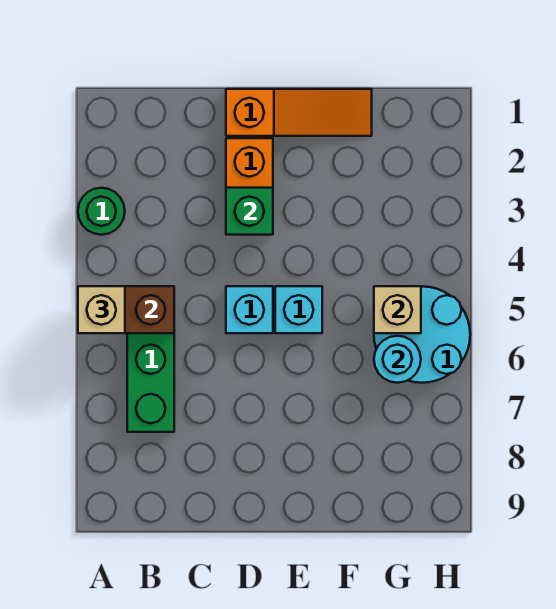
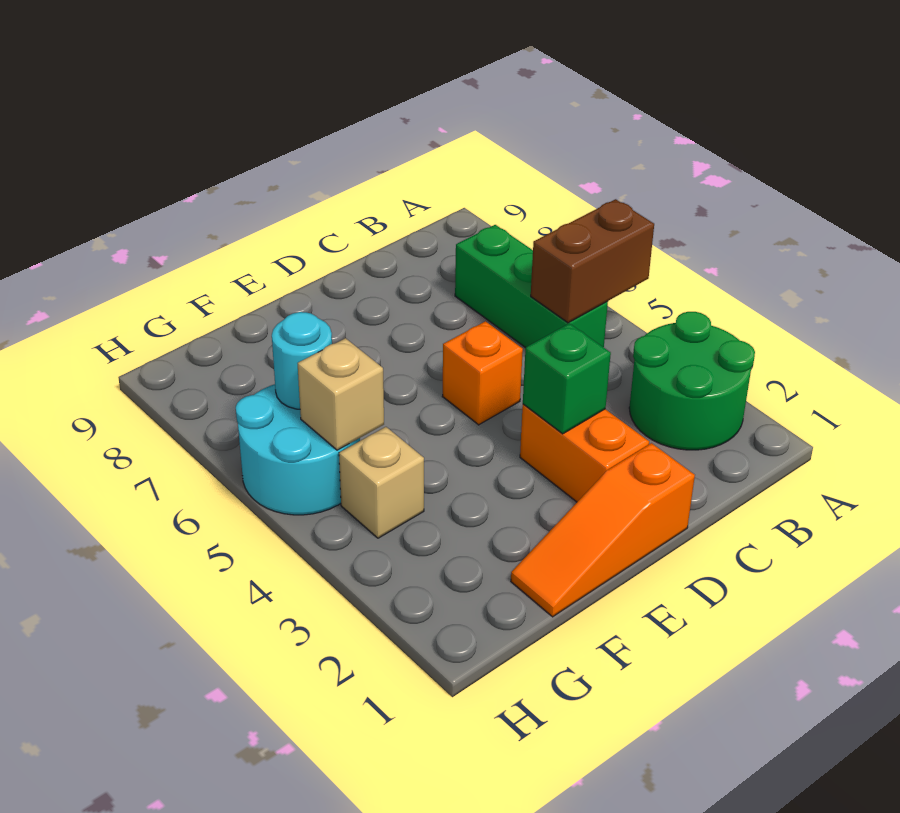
green 1x1 round brick [78,188,125,235] -> green 2x2 round brick [629,312,755,450]
tan 1x1 brick [78,286,125,333] -> tan 1x1 brick moved to [339,427,424,538]
cyan 1x1 brick [226,286,273,333] -> orange 1x1 brick [442,321,523,425]
cyan 1x1 brick [275,286,322,333] -> none

